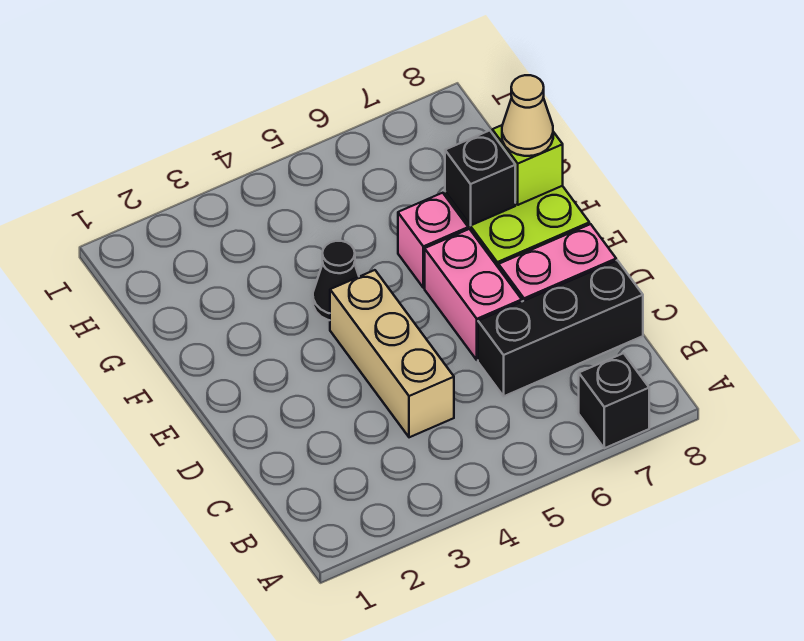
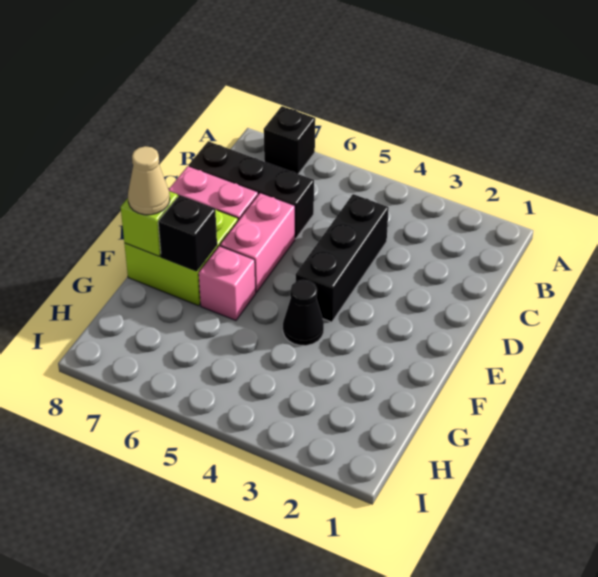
tan 1x3 brick [330,270,454,437] -> black 1x3 brick [296,194,389,322]

